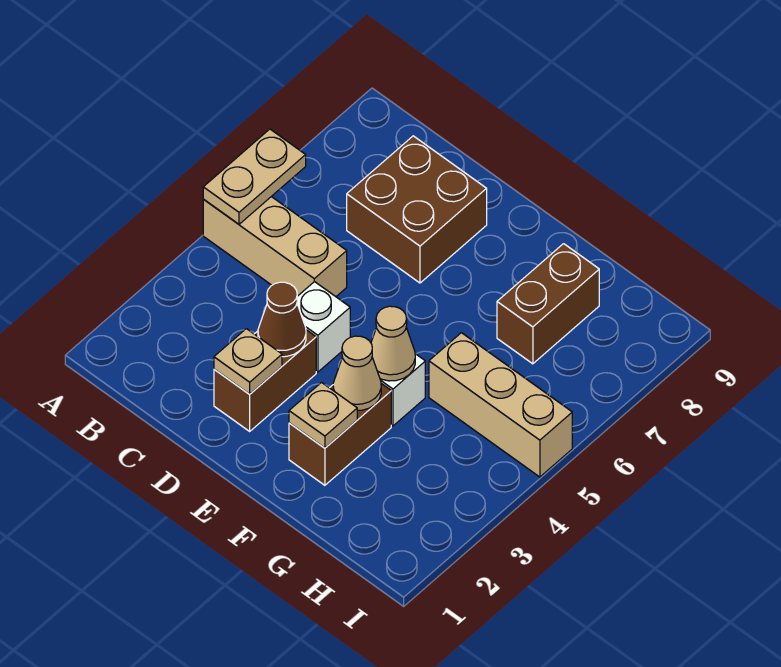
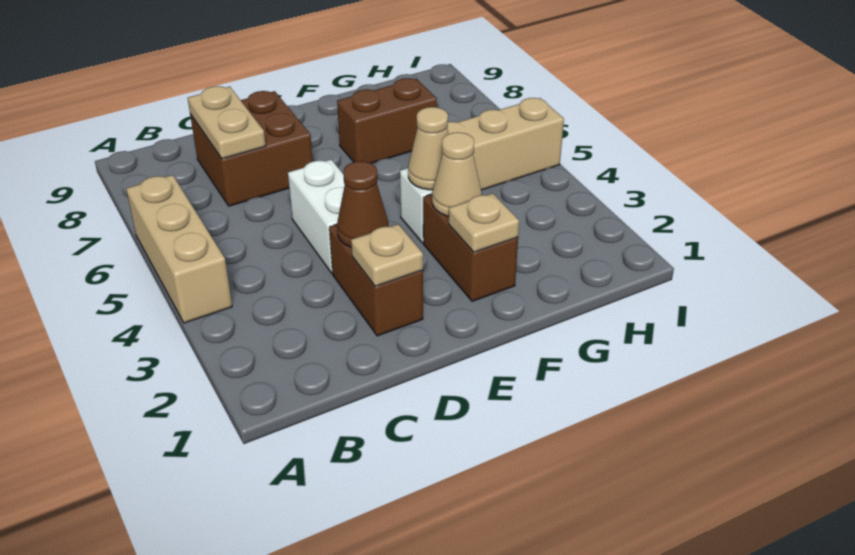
tan 1x3 brick [203,197,347,297] -> tan 1x3 brick turned to [126,175,232,323]
tan 1x2 plate [203,129,306,224] -> tan 1x2 plate moved to [188,86,266,159]
white 1x1 brick [297,282,350,372] -> white 1x2 brick [288,160,345,273]
brown 1x2 brick [497,244,599,364] -> brown 1x2 brick turned to [337,78,437,163]

